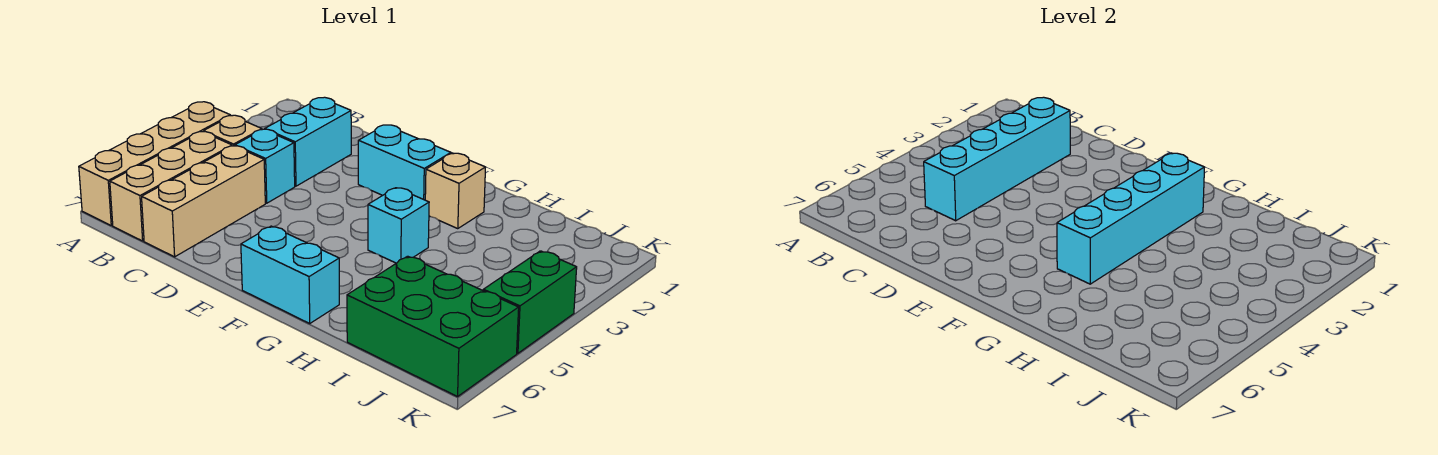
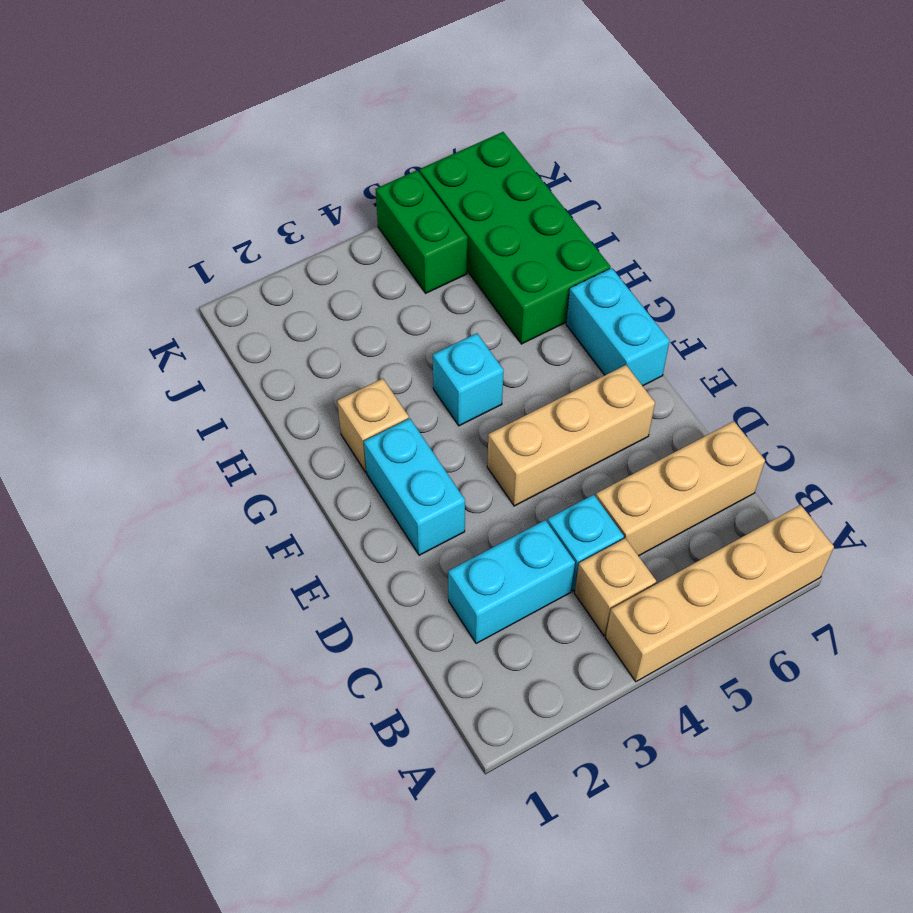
tan 1x3 brick [110,132,232,241] -> tan 1x3 brick moved to [487,365,655,506]
cyan 1x4 brick [924,97,1070,221] -> none
cyan 1x4 brick [1057,153,1205,284] -> none
green 2x3 brick [347,256,519,397] -> green 2x4 brick [419,132,611,344]
green 1x2 brick [483,251,577,353] -> green 1x2 brick turned to [375,170,467,293]

